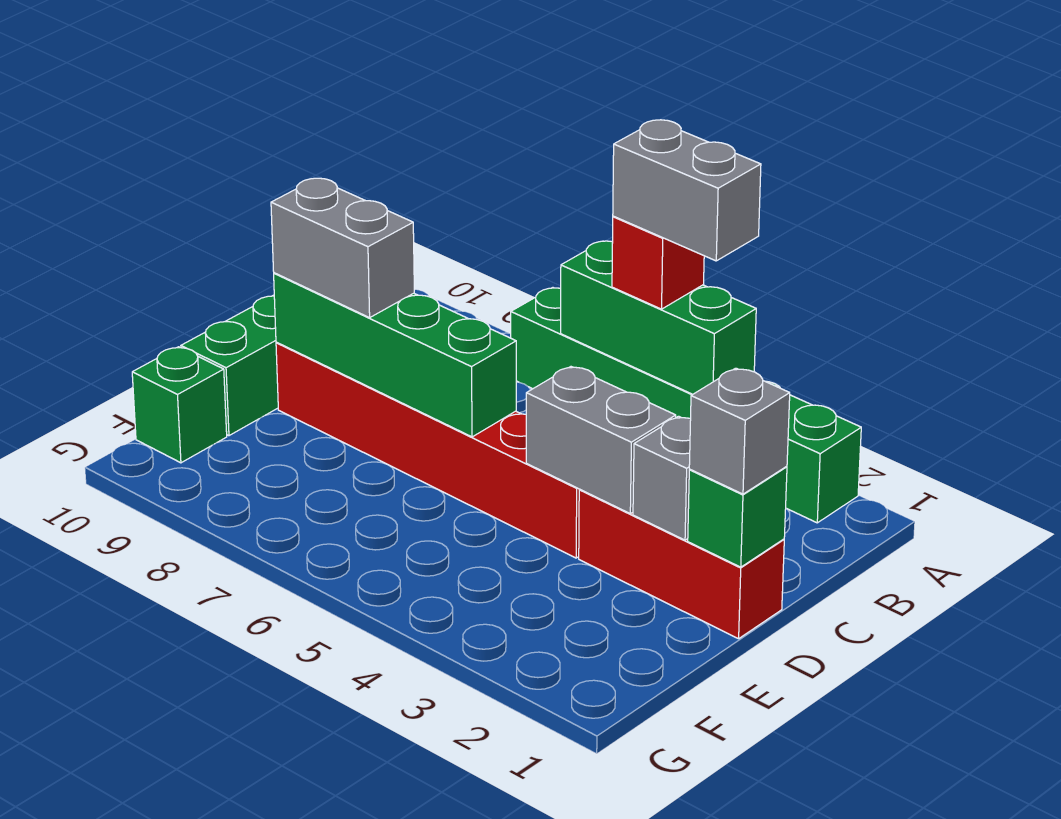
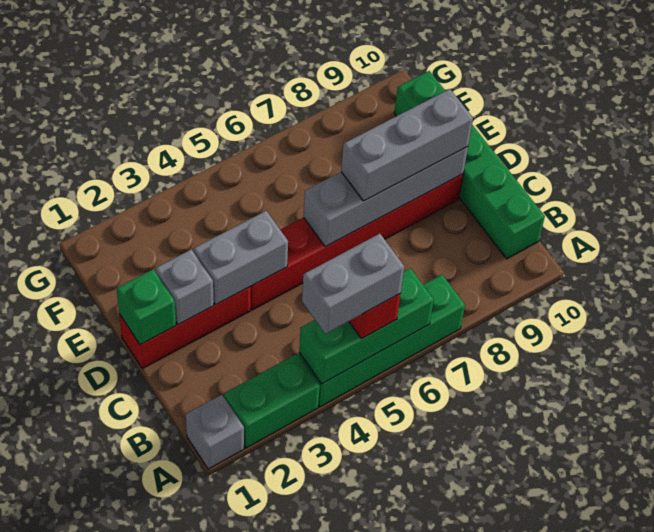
grey 1x1 brick [689,368,790,494] -> grey 1x1 brick moved to [186,395,244,469]
green 1x4 brick [274,273,516,437] -> grey 1x4 brick [304,147,468,247]
grey 1x2 brick [271,178,414,318] -> grey 1x3 brick [341,89,473,201]

